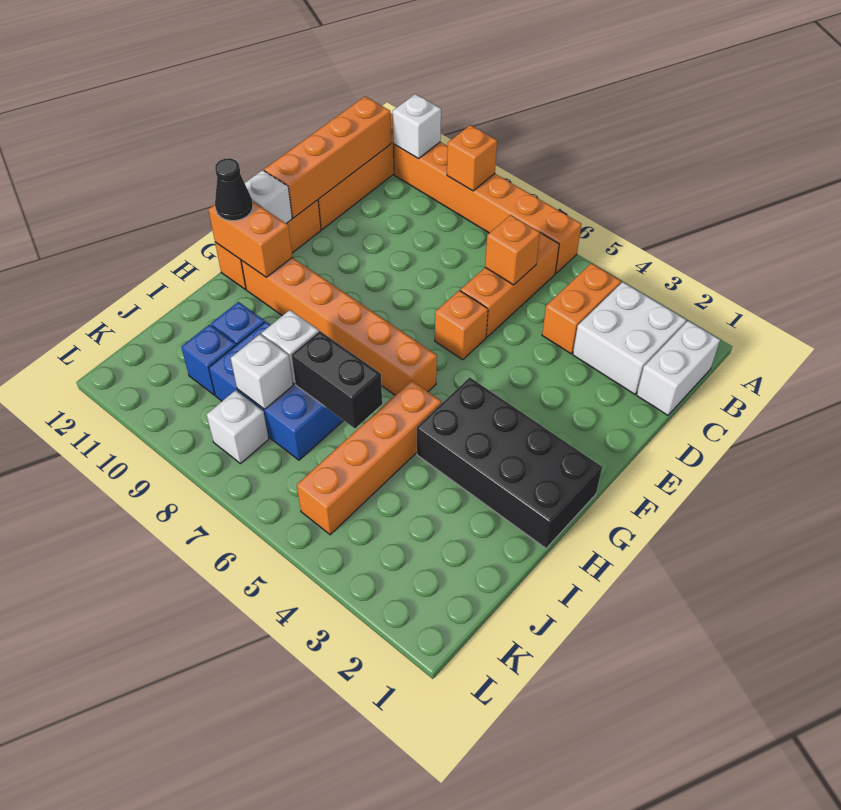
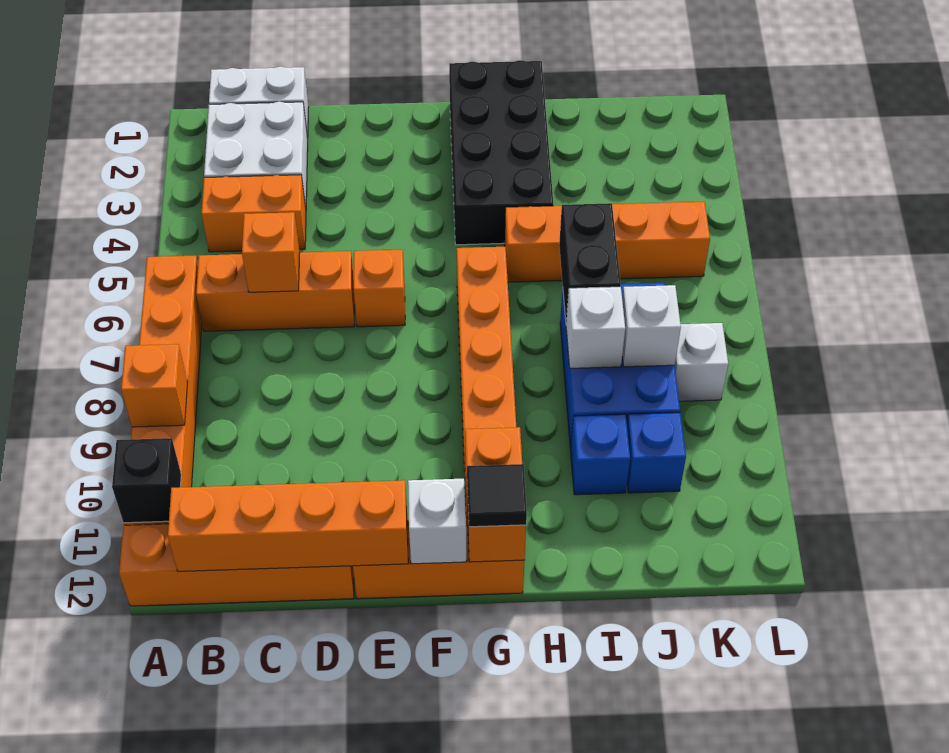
white 1x1 brick [393,94,441,159] -> black 1x1 brick [112,438,181,523]
black 1x1 cone [215,158,253,221] -> black 1x1 tile [467,464,527,527]

